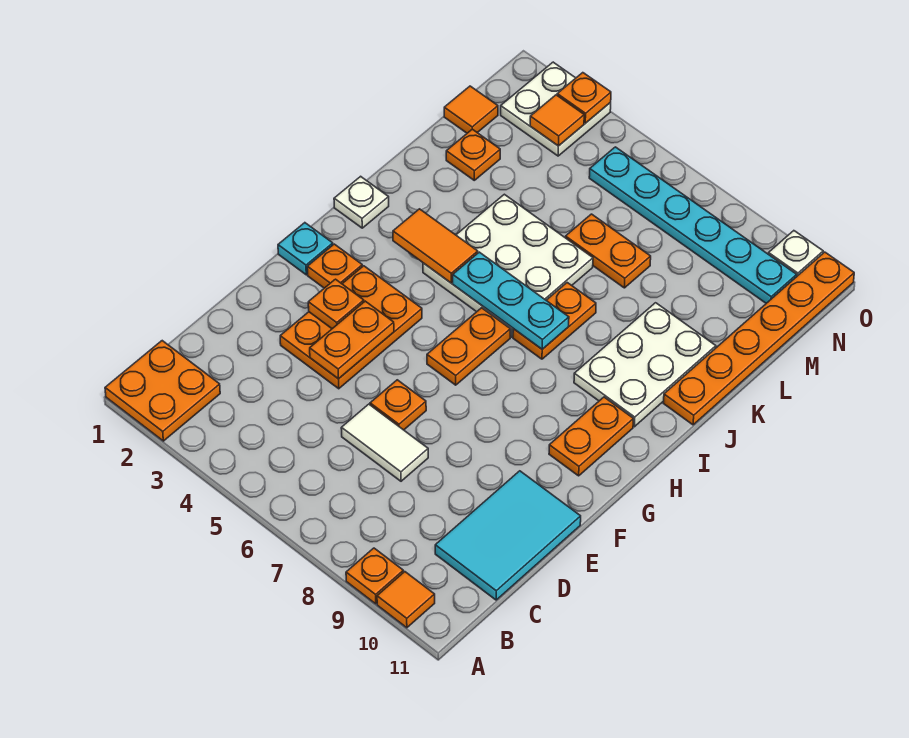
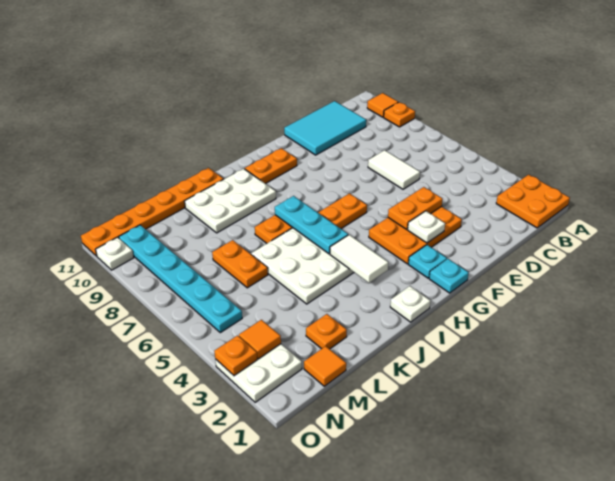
orange 1x1 plate [370,380,426,430] -> none
orange 1x1 plate [308,279,364,329] -> white 1x1 plate [408,211,445,243]
orange 1x1 plate [307,244,362,288] -> cyan 1x1 plate [408,245,447,278]
orange 1x2 tile [393,209,478,283] -> white 1x2 tile [330,235,388,283]

